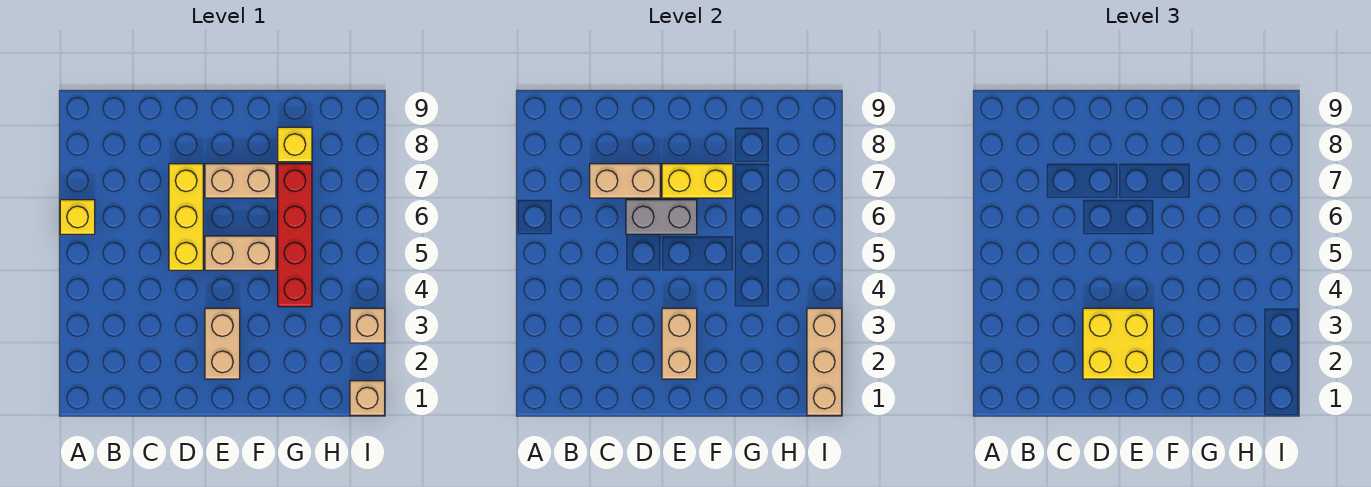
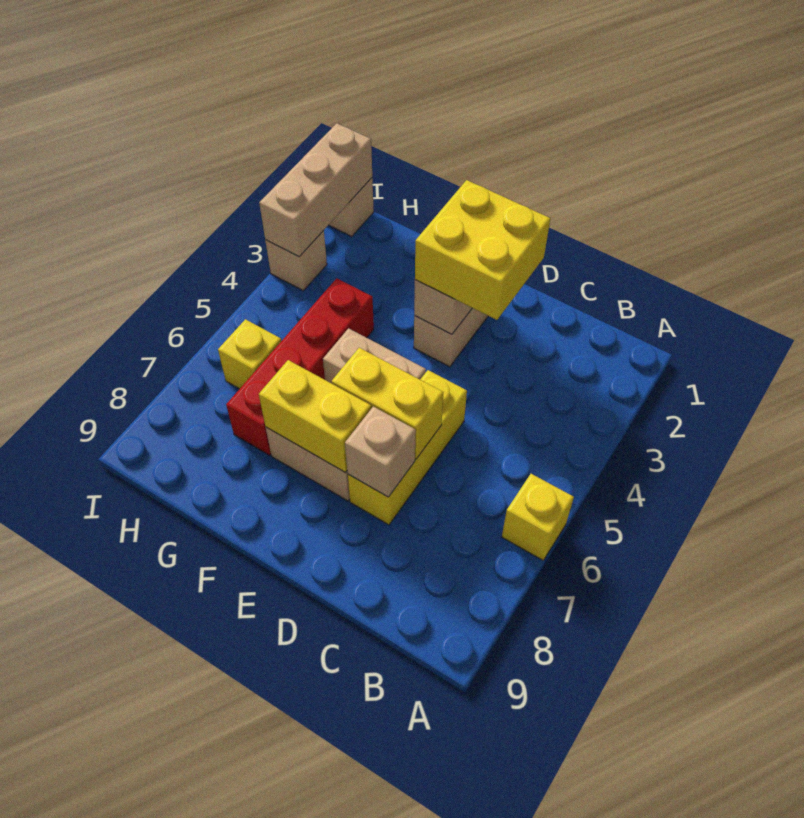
tan 1x2 brick [590,164,660,198] -> tan 1x1 brick [345,407,416,497]
grey 1x2 brick [626,200,697,234] -> yellow 1x2 brick [331,348,443,459]
yellow 1x1 brick [278,127,312,162] -> yellow 1x1 brick moved to [218,319,281,389]

